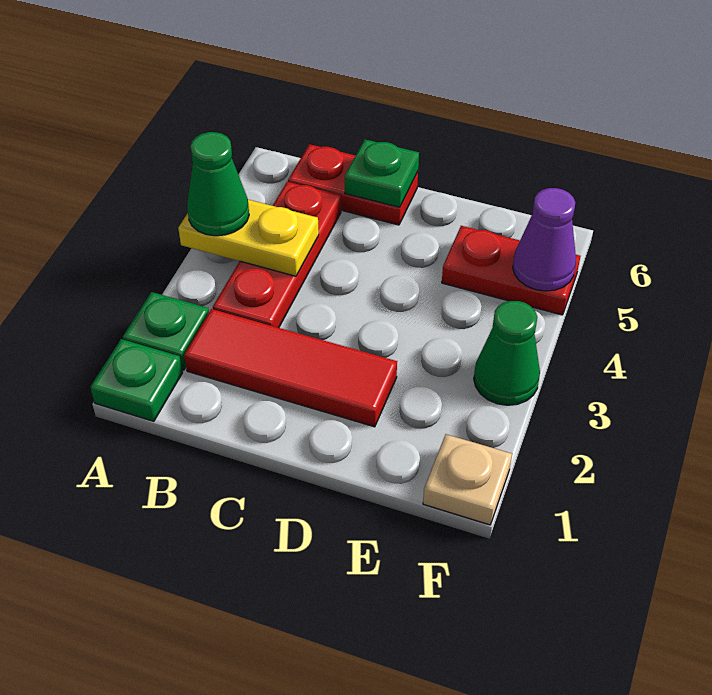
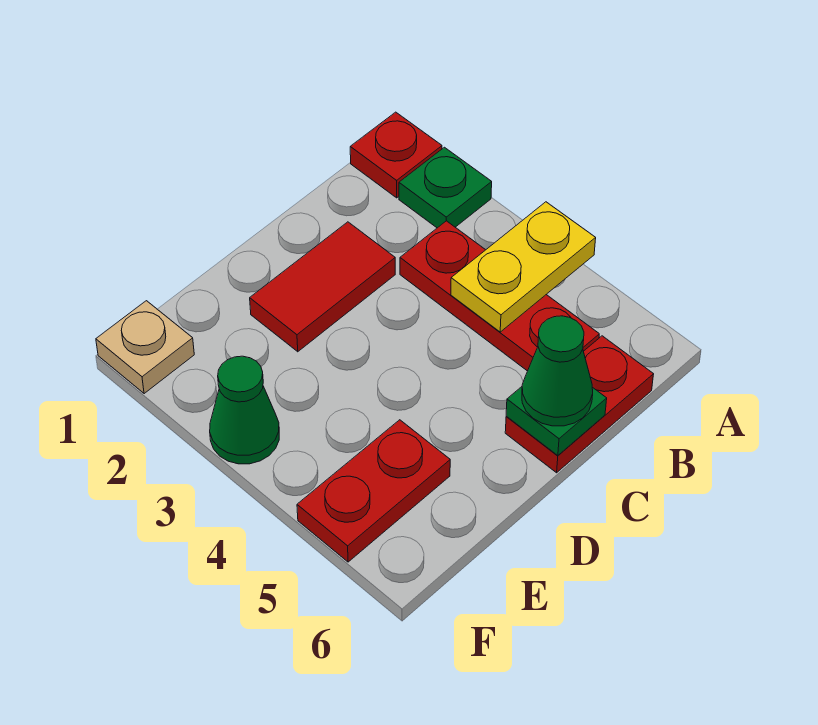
green 1x1 plate [90,339,183,421] -> red 1x1 plate [350,112,442,198]
green 1x1 cone [187,132,249,236] -> green 1x1 cone moved to [522,316,593,426]
red 1x3 tile [184,309,397,427] -> red 1x2 tile [250,222,395,352]
purple 1x1 cone [513,188,576,291] -> none

